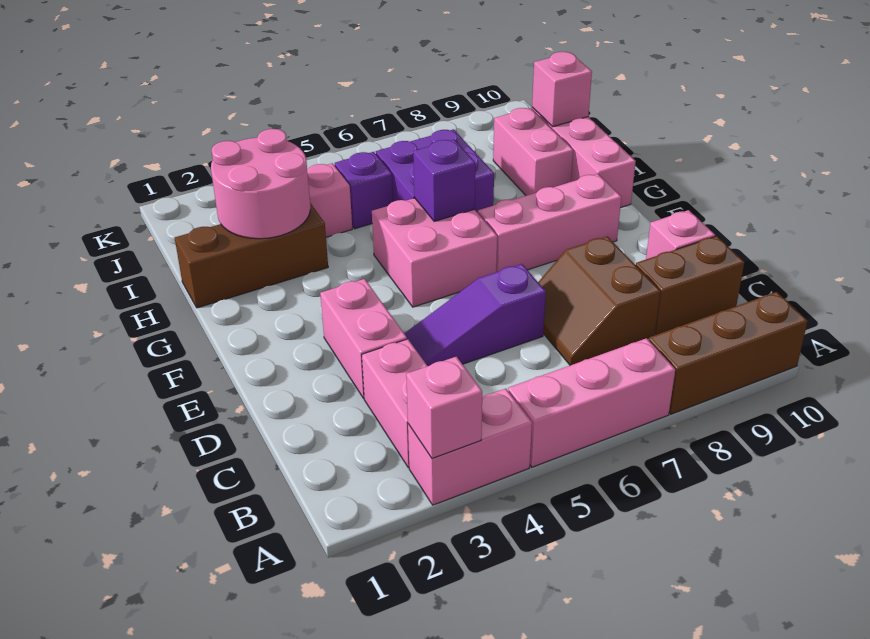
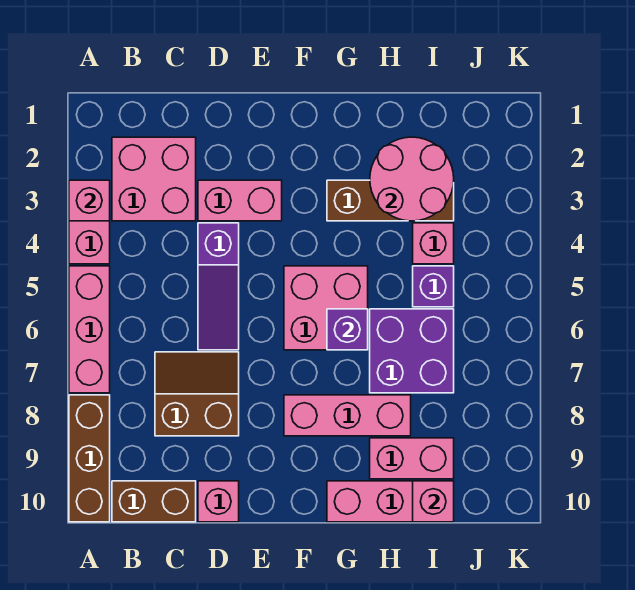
pink 1x2 brick [362,339,427,468] -> pink 2x2 brick [112,137,196,221]
brown 1x2 brick [636,236,744,335] -> brown 1x2 brick turned to [112,481,196,522]
purple 1x3 slope [404,264,546,366] -> purple 1x3 slope turned to [198,223,239,350]
pink 1x3 brick [478,174,621,272] -> pink 1x3 brick turned to [284,395,411,436]
brown 1x3 brick [175,203,328,308] -> brown 1x3 brick turned to [327,180,454,221]

